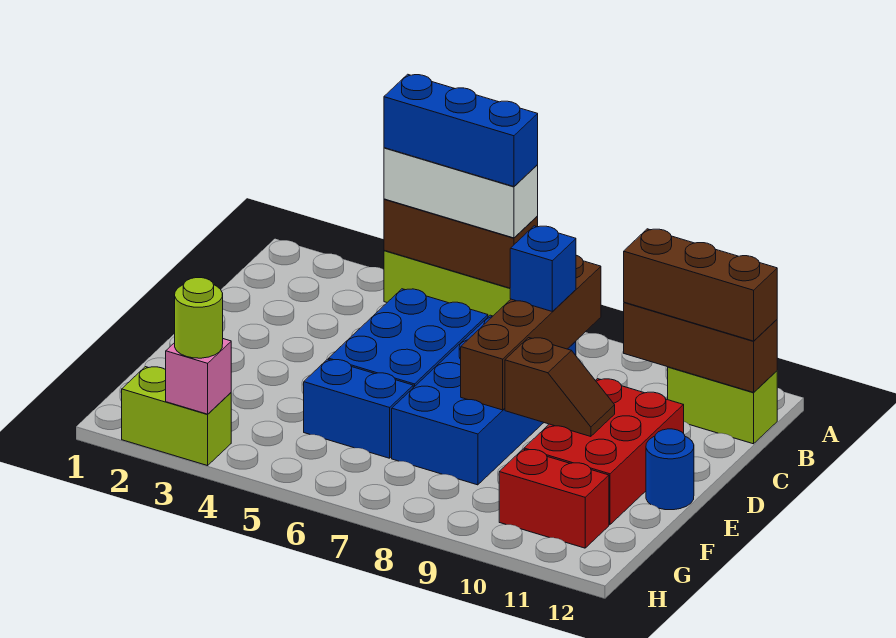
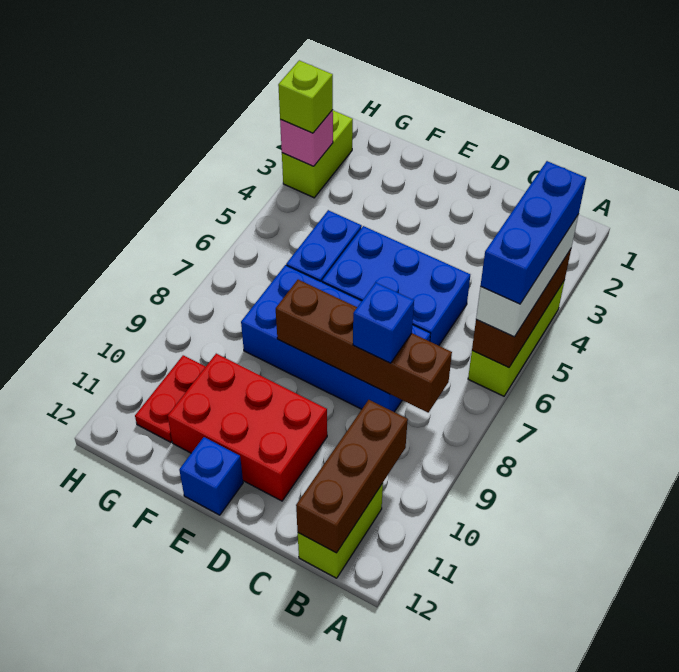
brown 1x3 brick [624,229,777,341] -> none
brown 1x2 slope [505,338,615,437] -> none
blue 1x1 round brick [646,429,694,510] -> blue 1x1 brick [179,437,243,515]
red 1x2 brick [499,449,609,548] -> red 1x2 plate [135,355,206,442]
lime 1x1 round brick [175,278,223,358] -> lime 1x1 brick [278,60,333,133]

